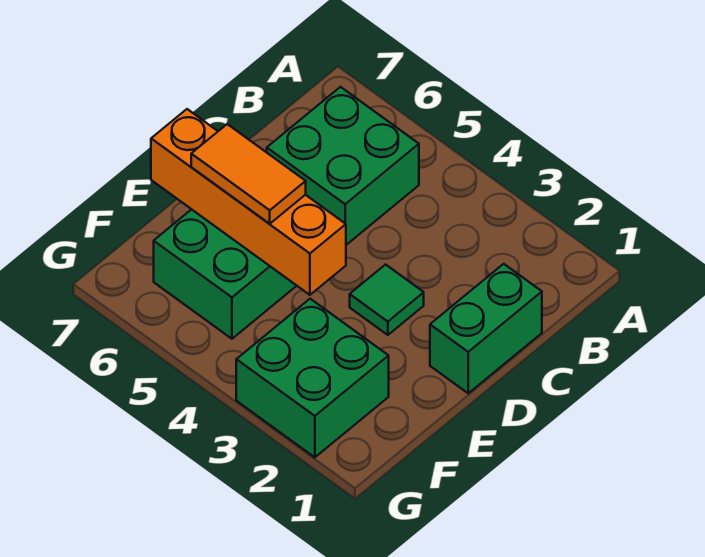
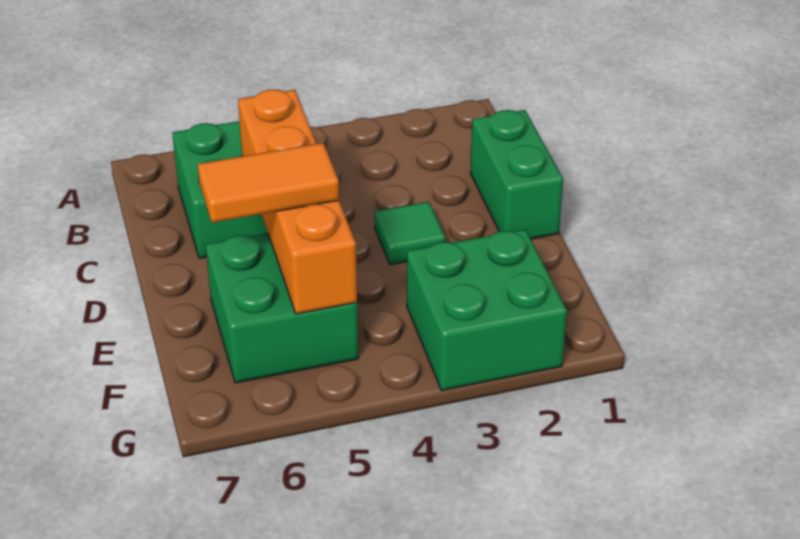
orange 1x4 brick [151,109,346,295] -> orange 1x4 brick turned to [238,90,357,314]

